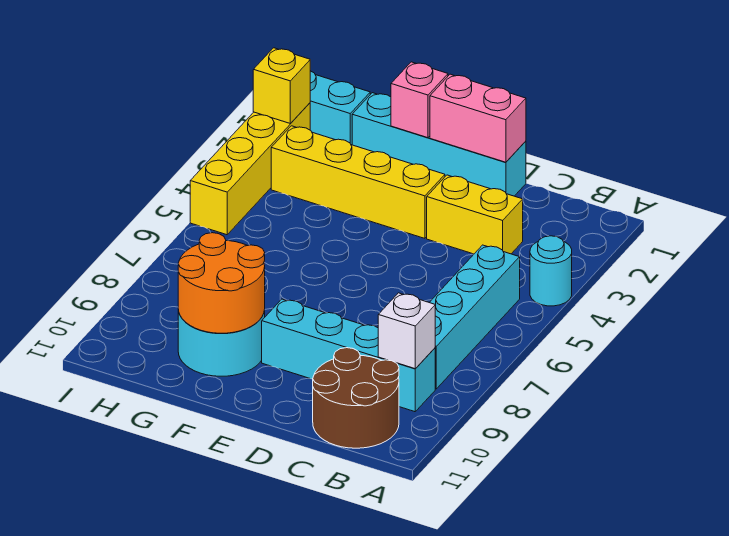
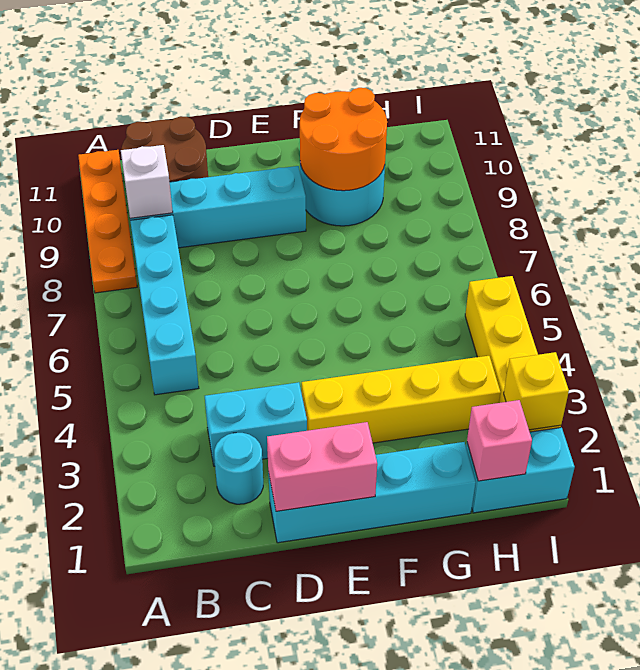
cyan 1x1 round brick [530,236,572,306] -> cyan 1x1 round brick moved to [214,433,263,504]
none -> orange 1x4 plate [78,150,137,293]
yellow 1x2 brick [427,175,523,254] -> cyan 1x2 brick [205,382,307,466]
pink 1x1 brick [391,62,448,138] -> pink 1x1 brick moved to [467,400,532,481]

